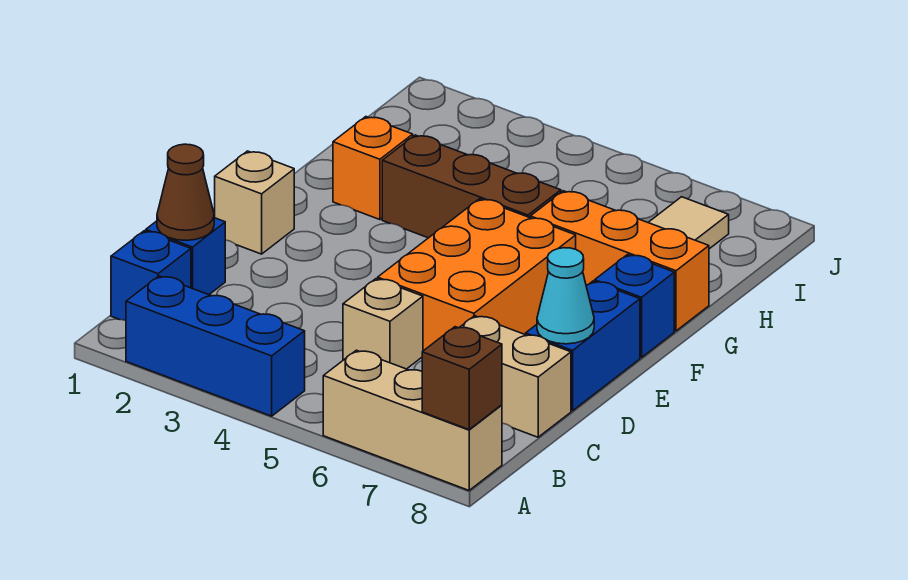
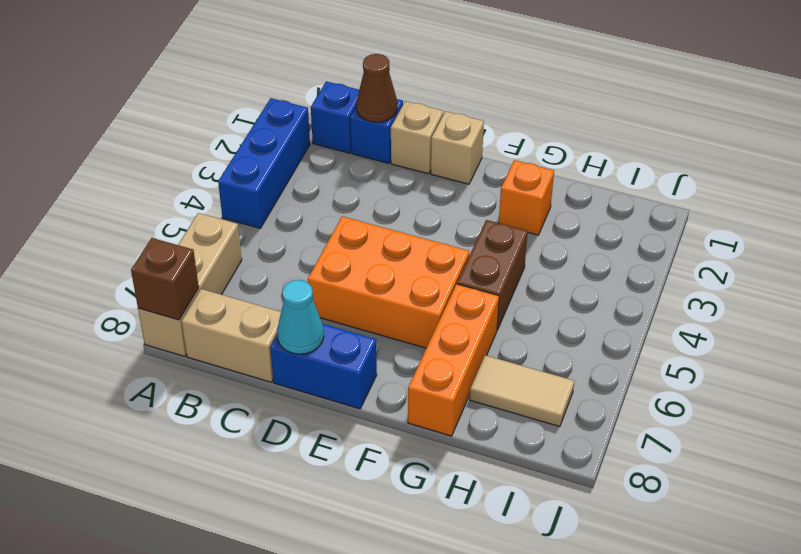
tan 1x1 brick [343,279,423,369] -> tan 1x1 brick moved to [391,101,443,174]
tan 1x2 brick [459,316,571,437] -> tan 1x2 brick turned to [182,289,281,382]
blue 1x1 brick [595,255,674,358] -> none
brown 1x3 brick [382,135,561,238] -> brown 1x2 brick [457,220,528,330]

